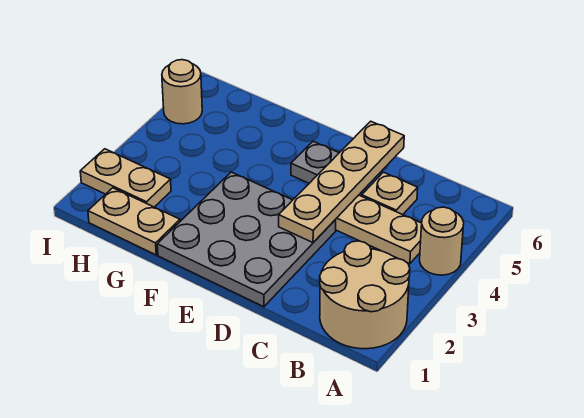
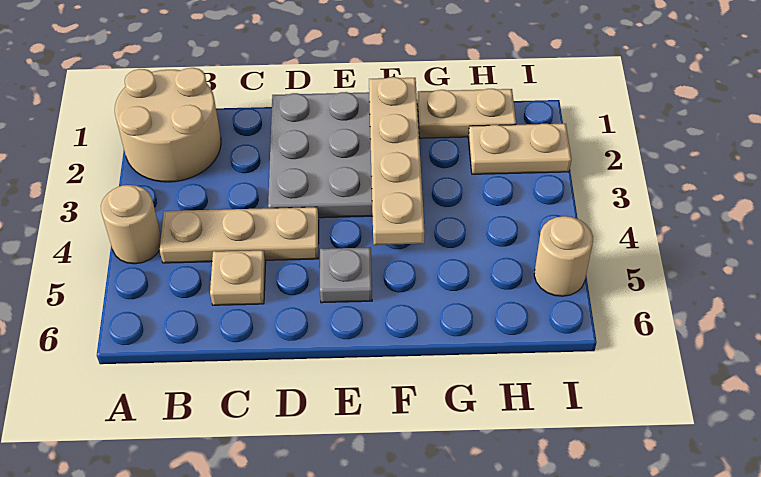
tan 1x4 plate [279,121,404,243] -> tan 1x4 plate moved to [369,77,425,245]

